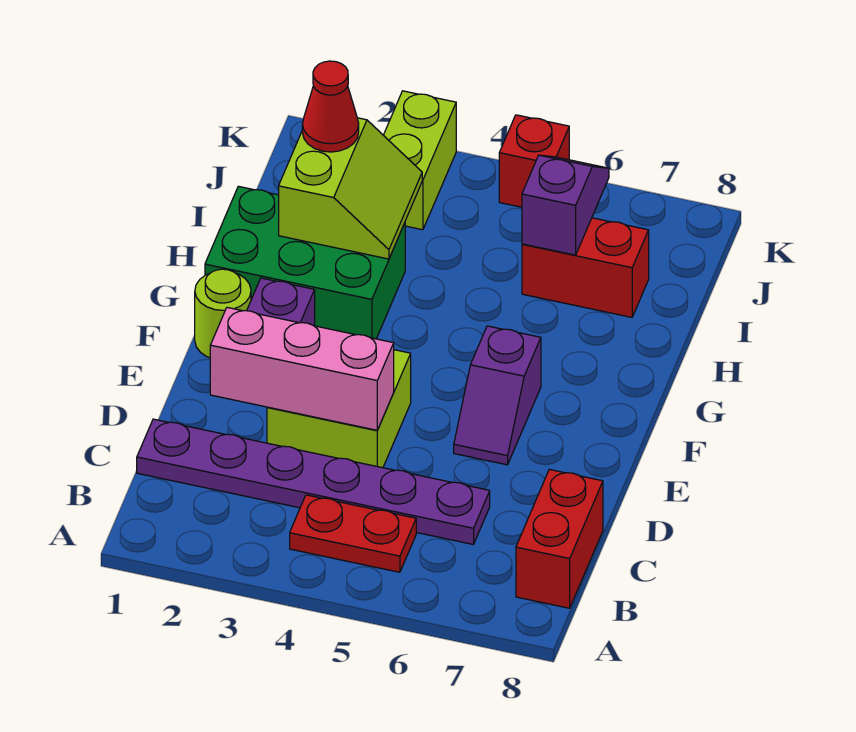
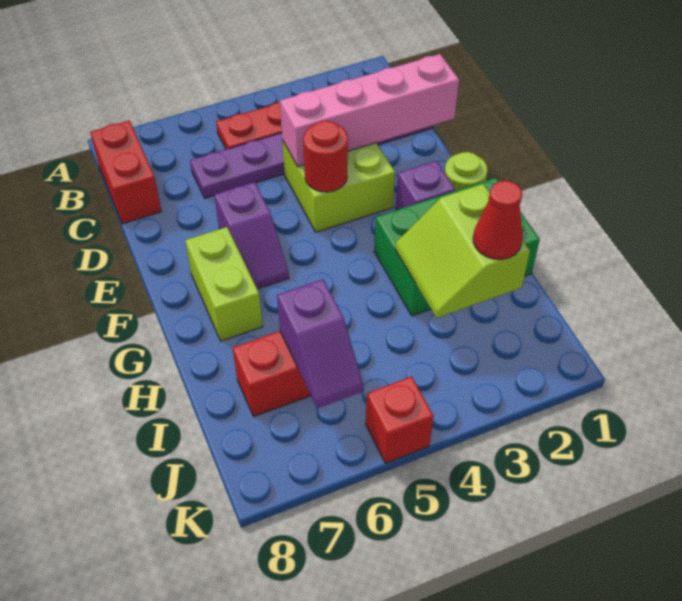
pink 1x3 brick [210,307,394,430] -> pink 1x4 brick [280,54,459,166]
none -> red 1x1 round brick [303,121,348,192]
purple 1x2 slope [454,326,541,465] -> purple 1x2 slope turned to [214,182,289,289]
lime 1x2 brick [384,91,456,230] -> lime 1x2 brick moved to [185,227,263,341]

